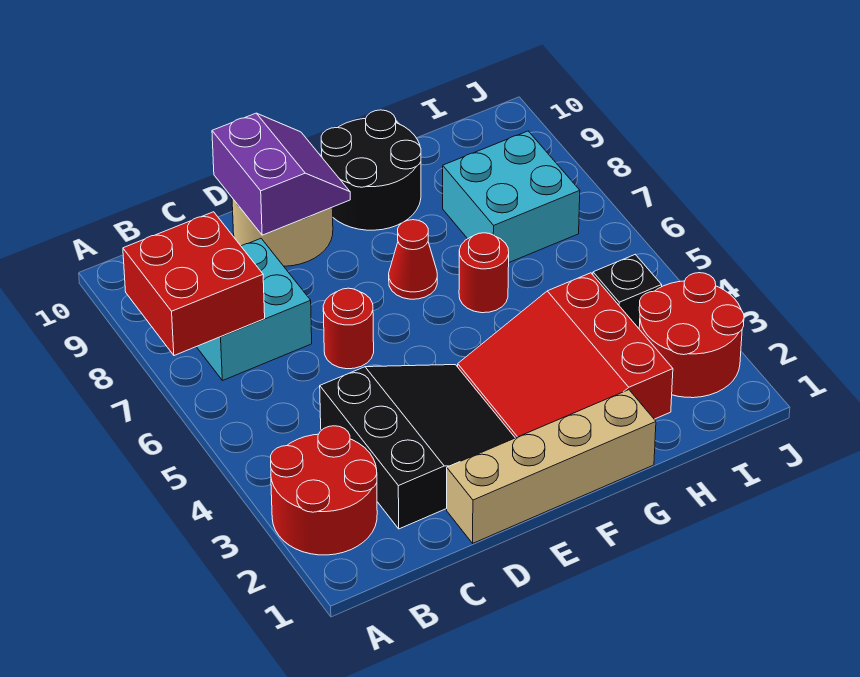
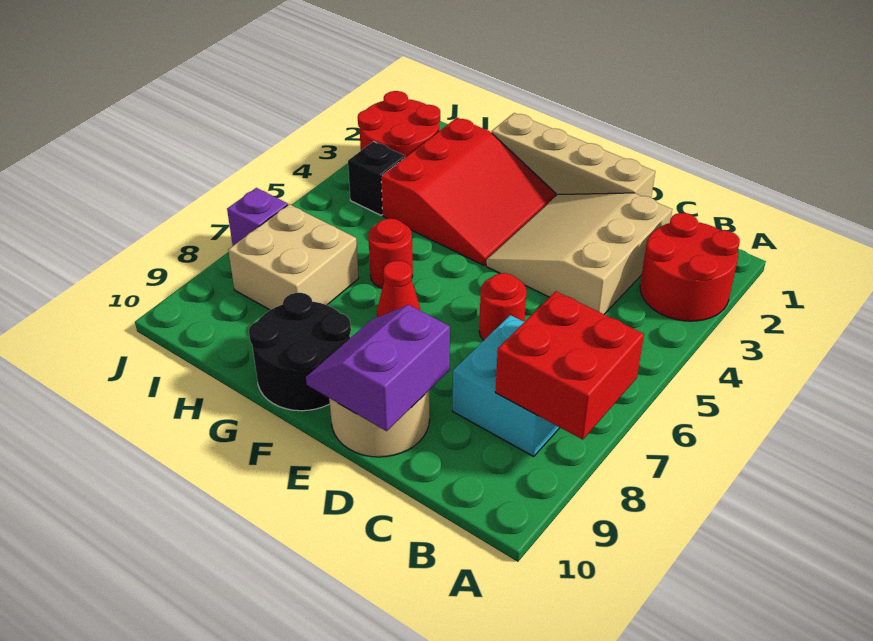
black 3x3 slope [320,365,515,529] -> tan 3x3 slope [486,193,672,314]
cyan 2x2 brick [443,131,580,262] -> tan 2x2 brick [228,204,359,310]
none -> purple 1x1 brick [227,188,288,245]

